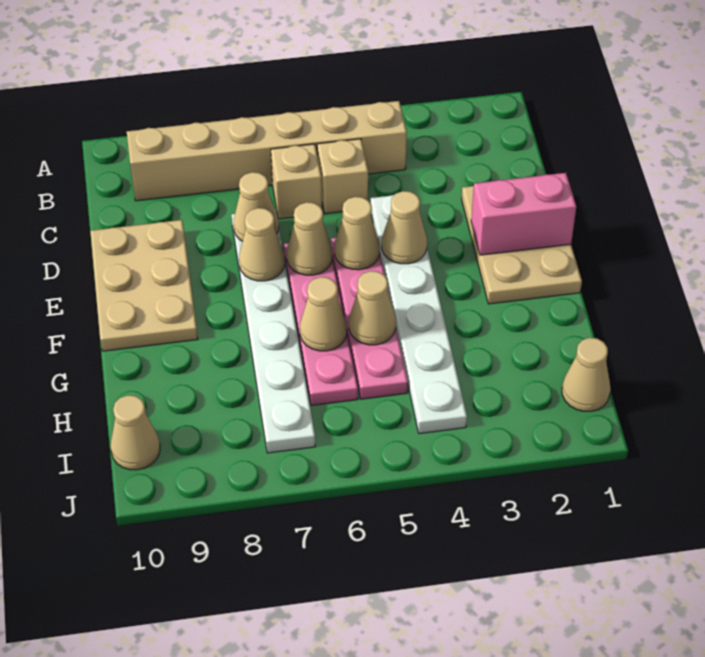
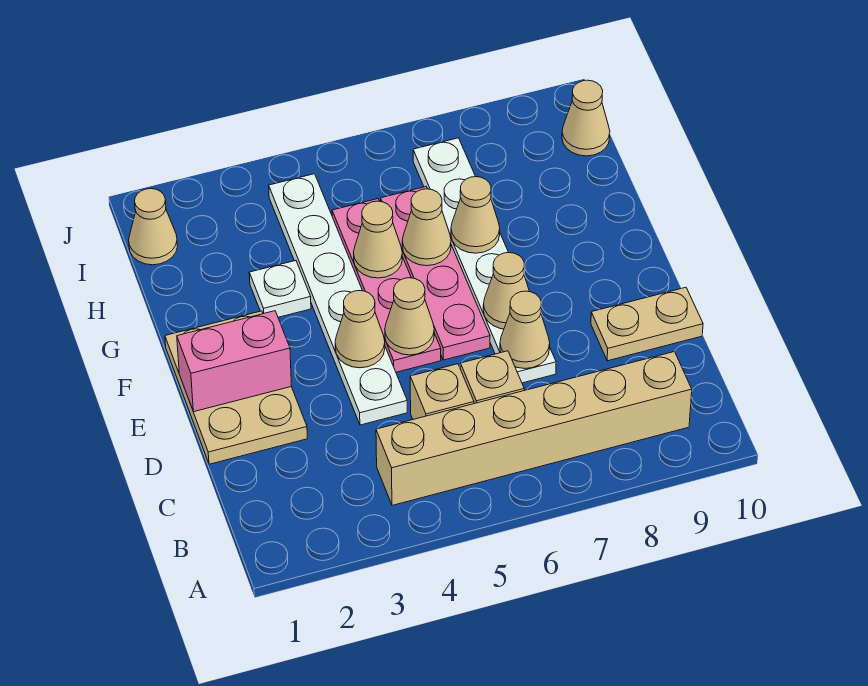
tan 2x3 plate [90,220,198,351] -> tan 1x2 plate [591,287,703,361]
tan 1x1 cone [287,202,332,275] -> tan 1x1 cone moved to [451,177,500,253]
none -> white 1x1 plate [249,261,311,317]

